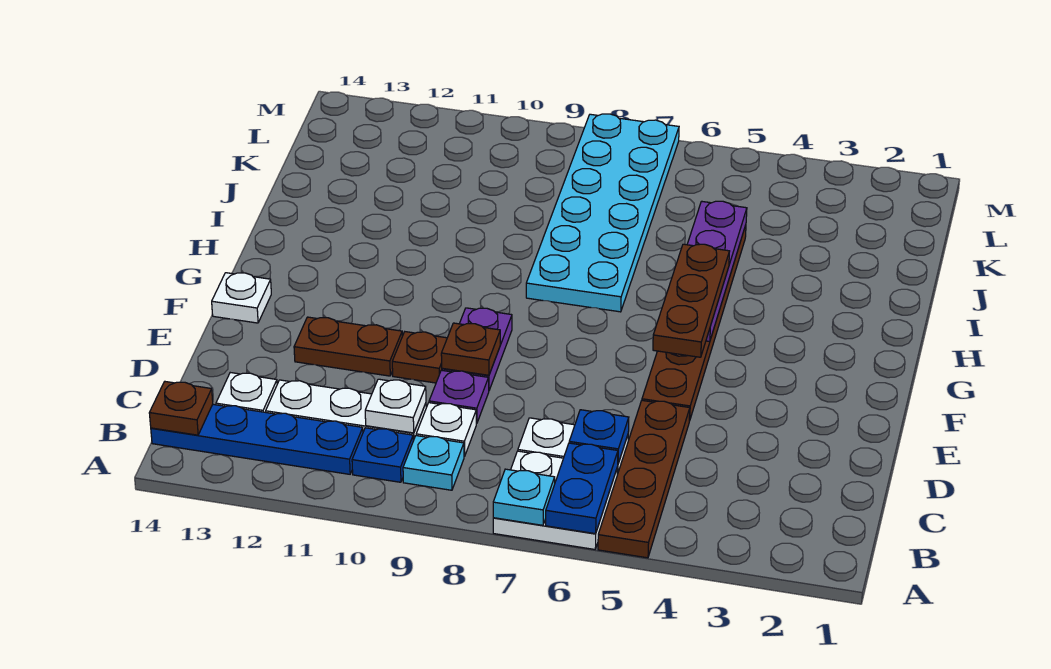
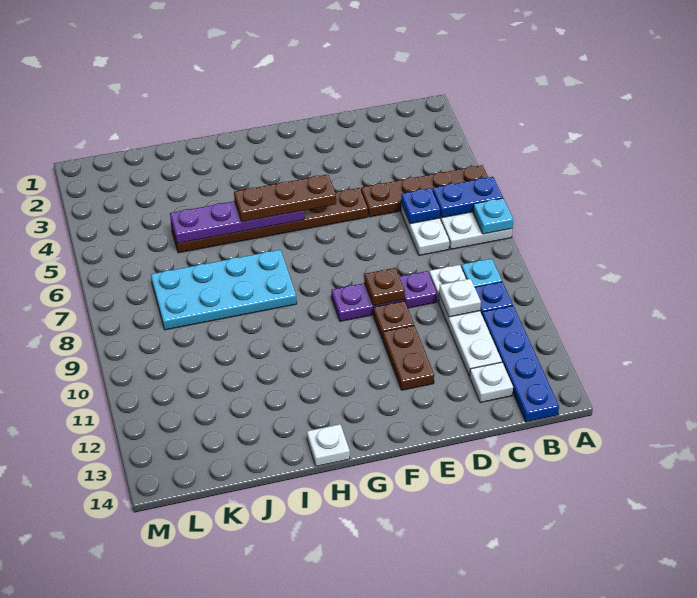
brown 1x1 plate [149,382,213,435] -> none
white 1x1 plate [212,273,271,323] -> white 1x1 plate moved to [307,424,350,466]
cyan 2x6 plate [526,114,679,312] -> cyan 2x4 plate [151,250,297,330]

